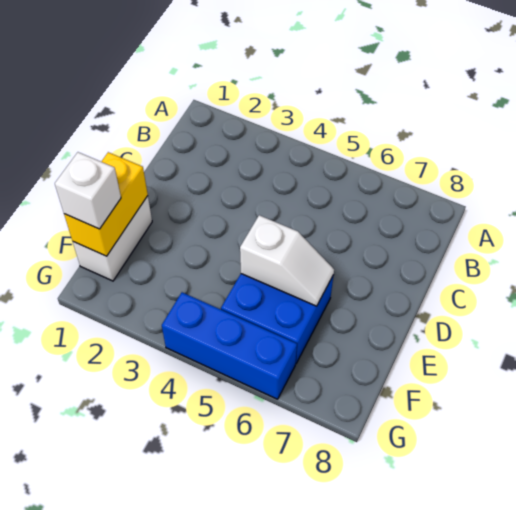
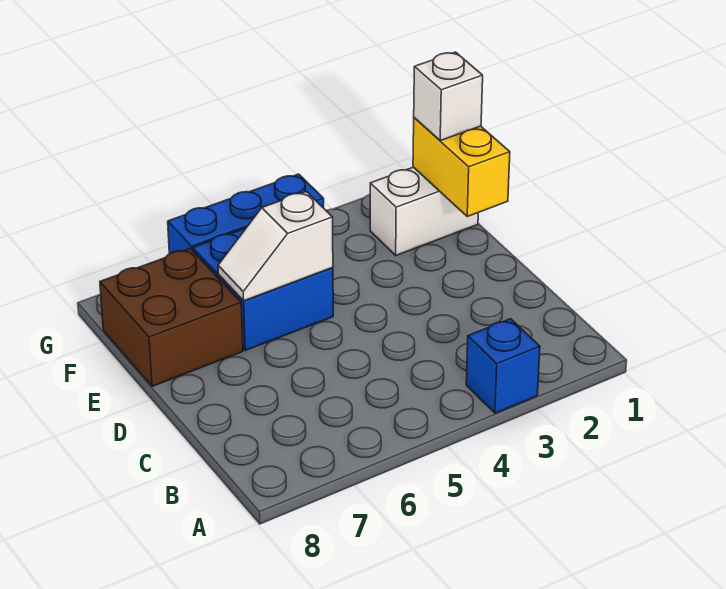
none -> blue 1x1 brick [466,319,540,413]
white 1x2 brick [73,196,152,281] -> white 1x2 brick turned to [370,167,478,255]
none -> brown 2x2 brick [100,249,243,386]

